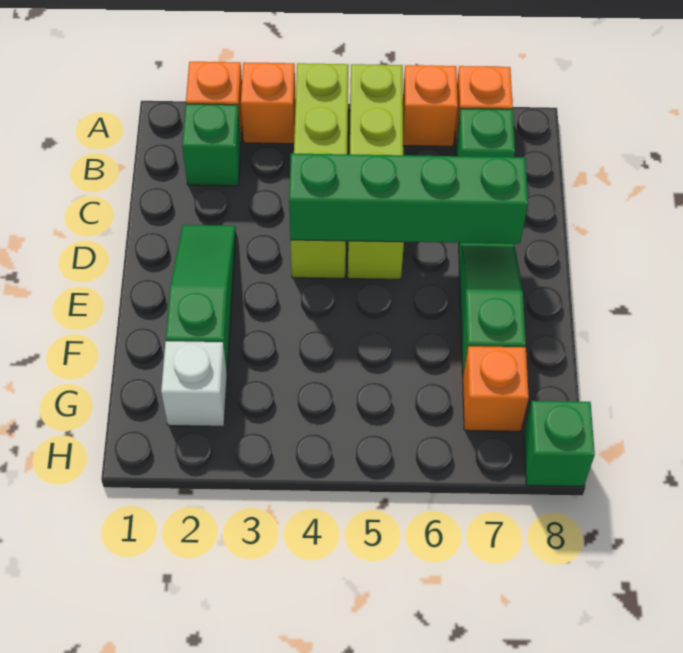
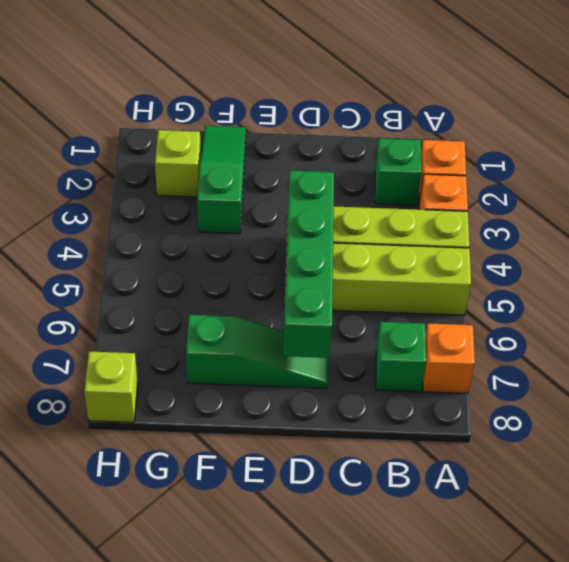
orange 1x1 brick [403,65,458,146] -> none
green 1x3 slope [166,225,236,372] -> green 1x3 slope turned to [197,126,246,234]
white 1x1 brick [161,341,227,426] -> lime 1x1 brick [155,130,201,197]
orange 1x1 brick [463,346,529,431] -> none
green 1x1 brick [524,401,595,486] -> lime 1x1 brick [84,351,138,422]

